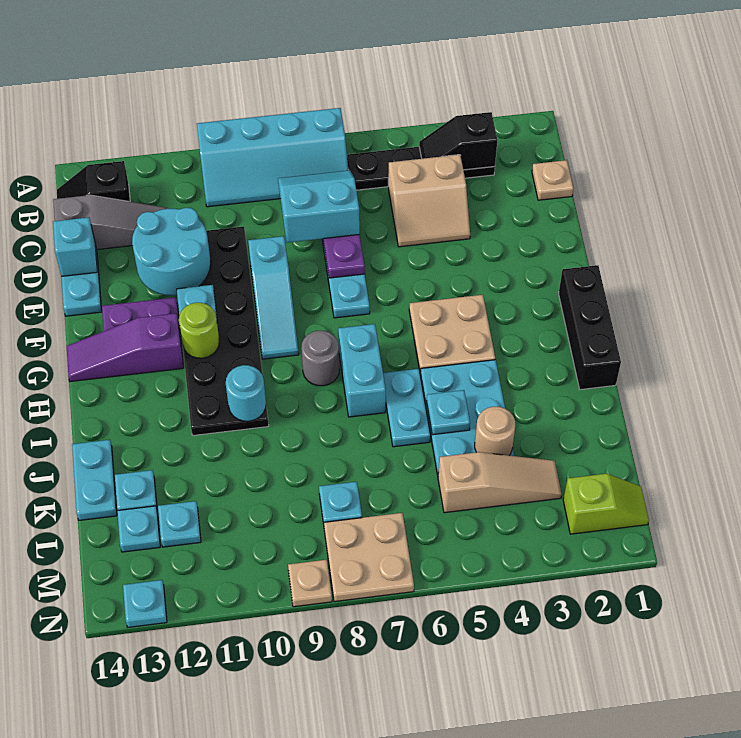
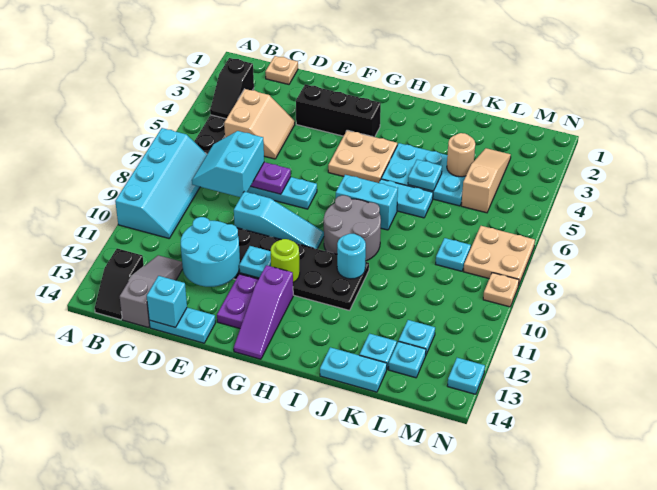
black 1x3 brick [559,265,621,390] -> black 1x3 brick moved to [296,84,381,137]
grey 1x1 round brick [301,331,339,386] -> grey 2x2 round brick [324,195,381,261]
lime 1x2 slope [563,474,649,534] -> none

